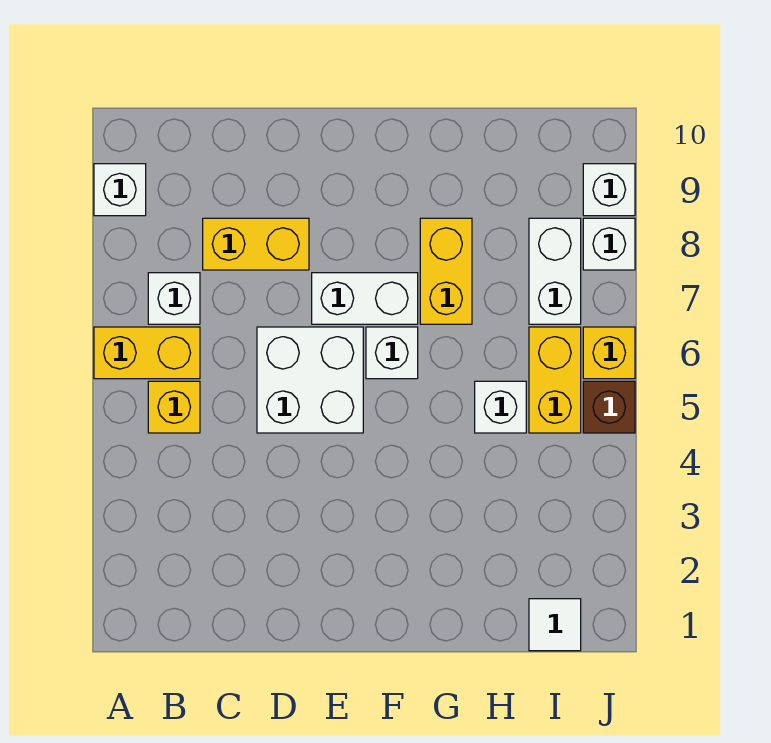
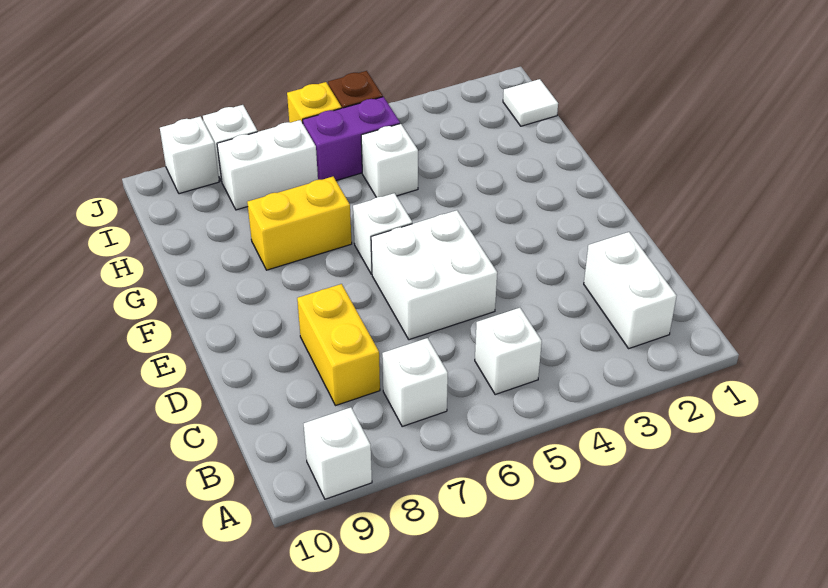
yellow 1x2 brick [94,327,200,379] -> none
yellow 1x1 brick [148,381,200,433] -> white 1x1 brick [475,308,542,395]
white 1x2 brick [312,273,418,324] -> white 1x2 brick moved to [584,232,676,348]
yellow 1x2 brick [529,327,581,433] -> purple 1x2 brick [303,97,400,181]

